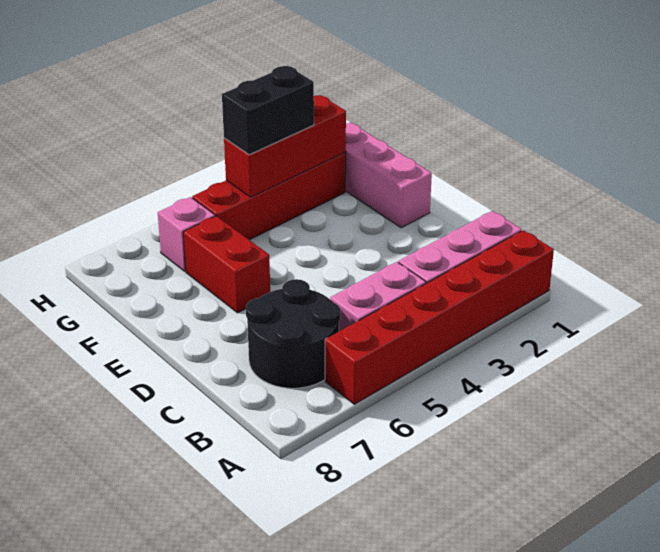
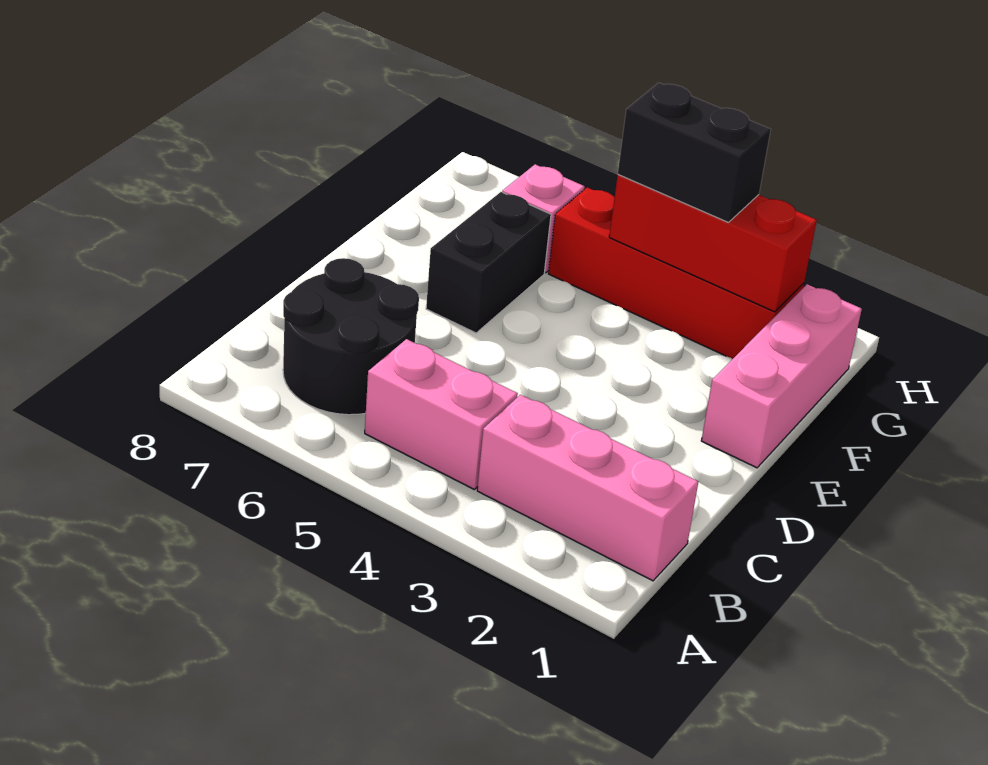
red 1x6 brick [325,230,554,404] -> none
red 1x2 brick [183,216,270,313] -> black 1x2 brick [426,192,551,333]

